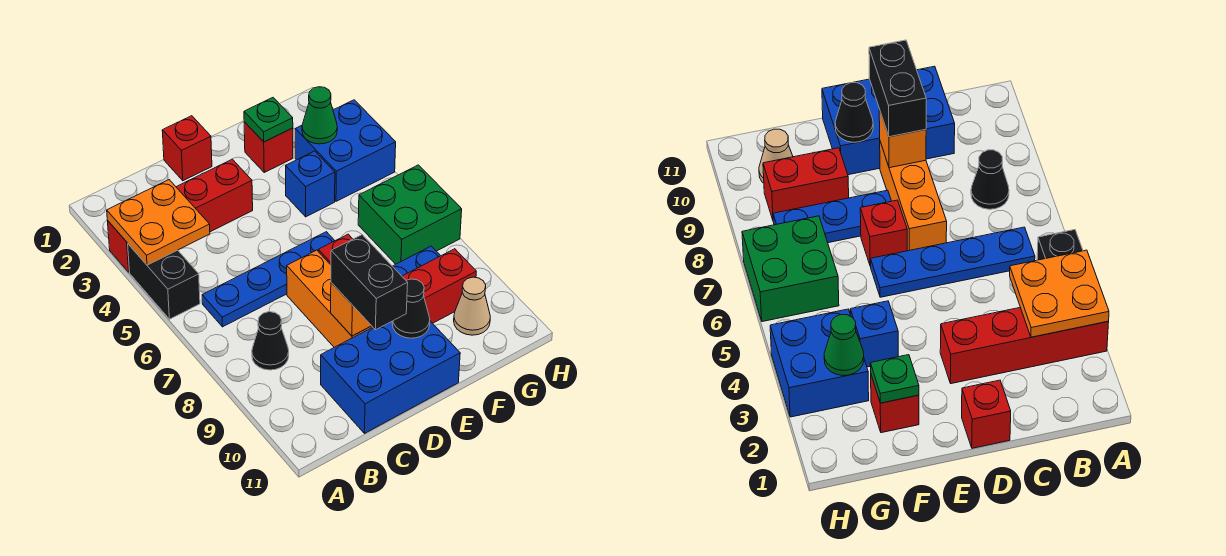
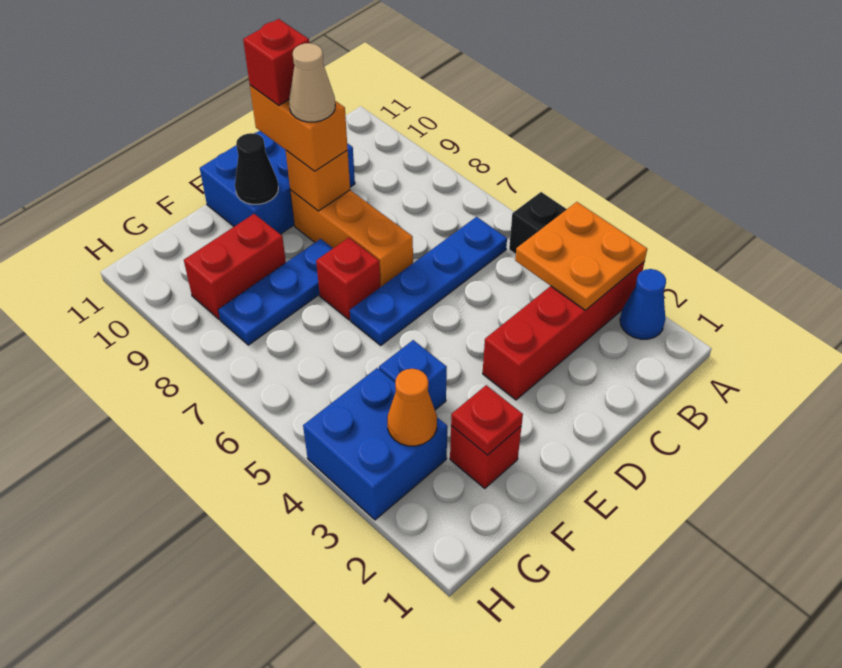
none -> blue 1x1 cone [620,269,666,339]
black 1x1 cone [252,312,289,370] -> none
red 1x1 brick [162,116,212,181] -> red 1x1 brick moved to [243,19,309,106]
black 1x2 brick [331,235,408,330] -> orange 1x2 brick [250,85,348,171]
green 1x1 plate [244,98,293,142] -> red 1x1 plate [451,385,523,455]
green 1x1 cone [302,87,337,144] -> orange 1x1 cone [387,369,437,446]
green 2x2 brick [358,165,462,264] -> none
tan 1x1 cone [454,277,490,335] -> tan 1x1 cone moved to [289,43,335,122]

